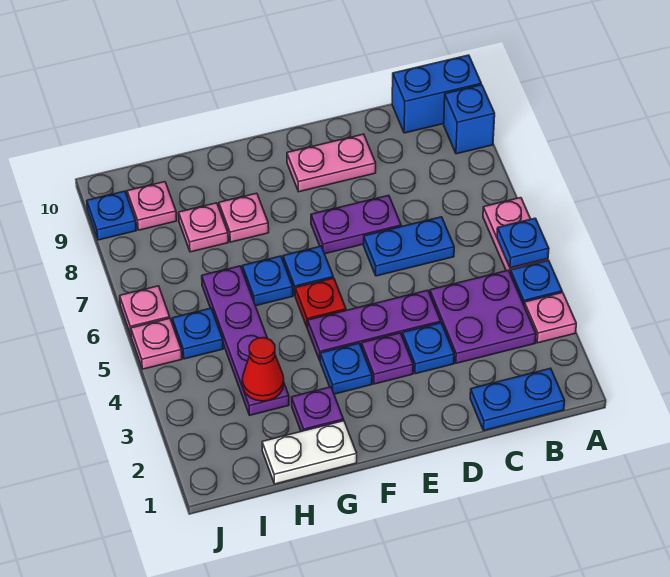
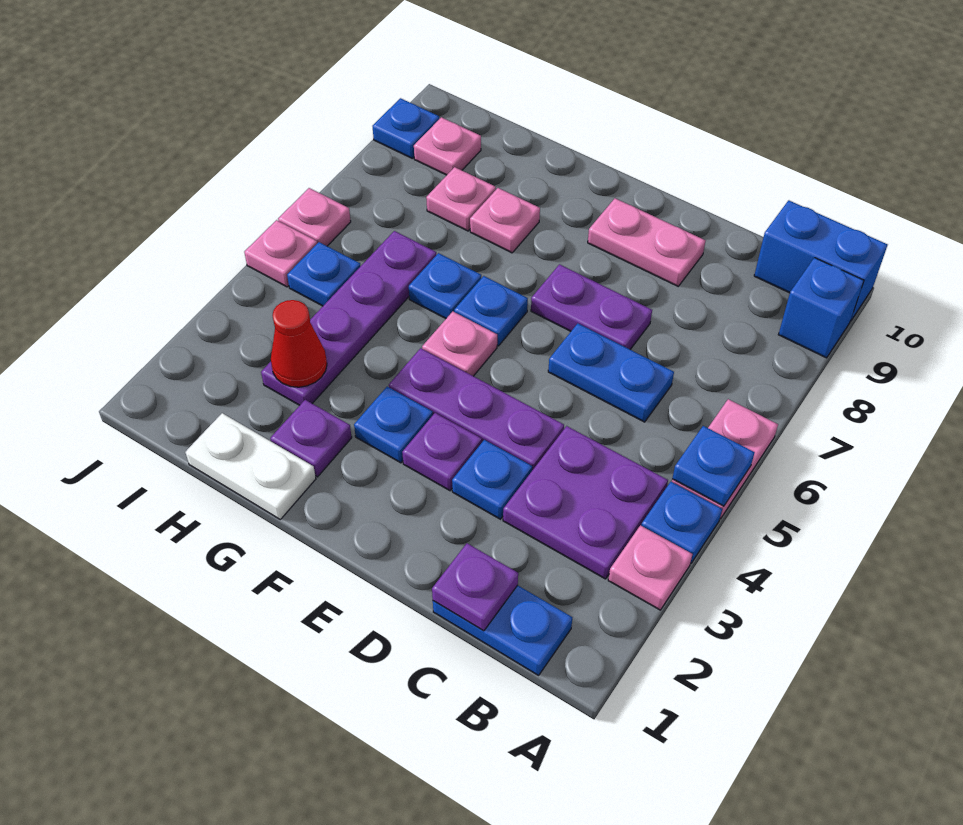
none -> purple 1x1 plate [432,543,518,631]
red 1x1 plate [295,278,346,328] -> pink 1x1 plate [422,312,497,376]

